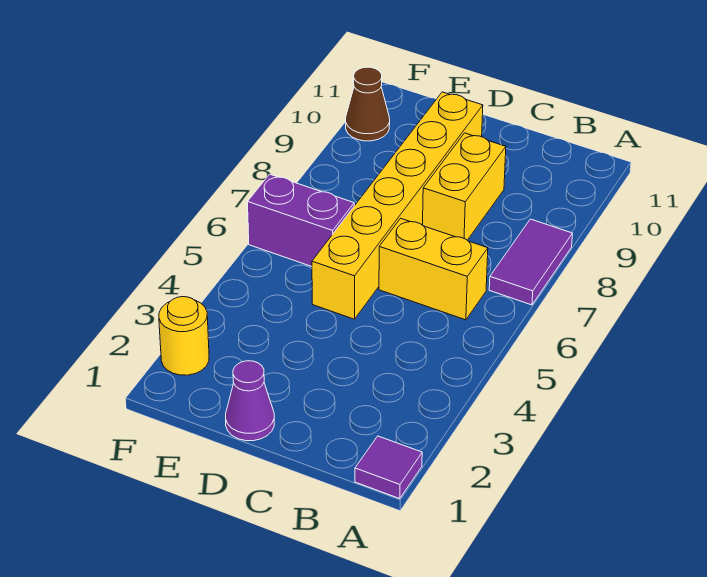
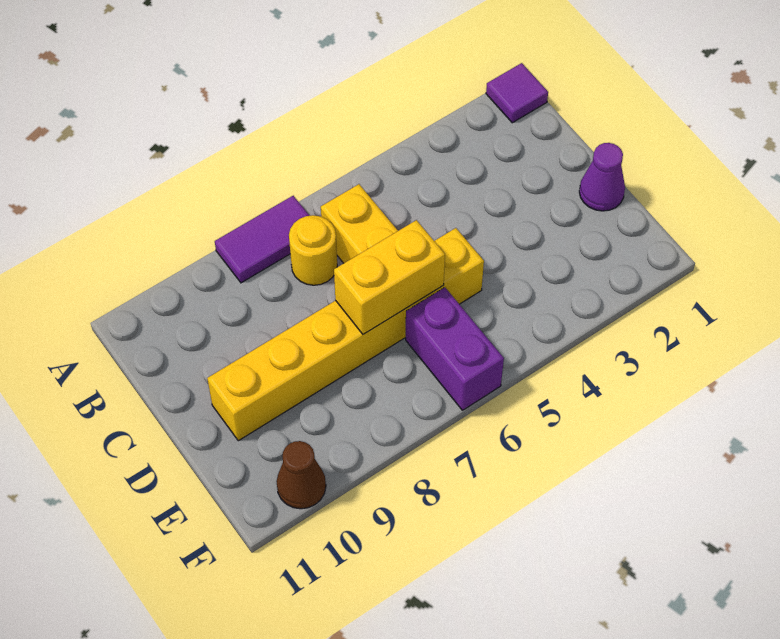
yellow 1x2 brick [423,133,506,240] -> yellow 1x2 brick moved to [334,220,445,334]
yellow 1x1 round brick [159,297,209,375] -> yellow 1x1 round brick moved to [289,215,337,285]

